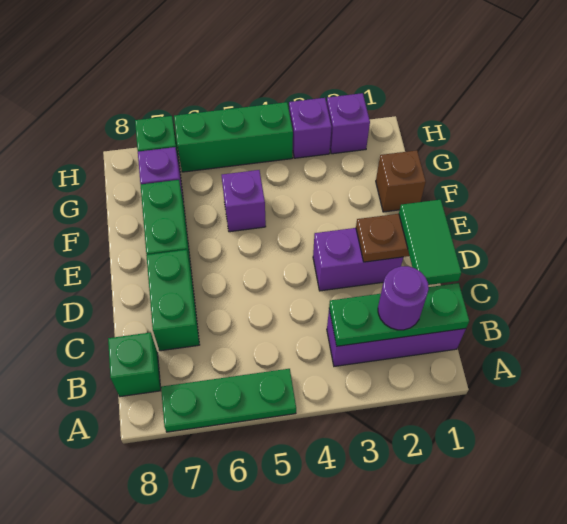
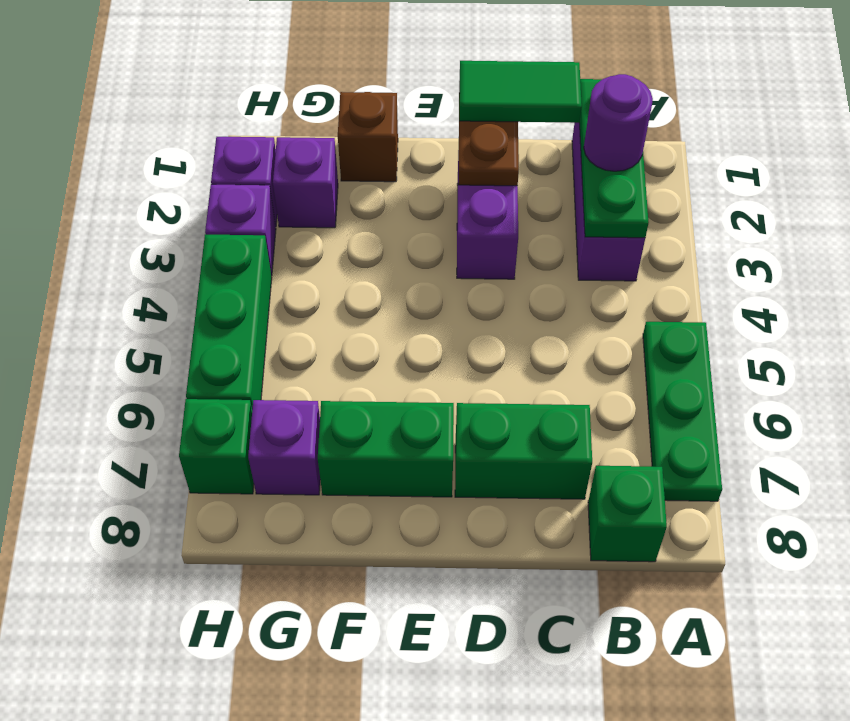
purple 1x1 brick [222,170,266,232] -> purple 1x1 brick moved to [273,137,338,228]

